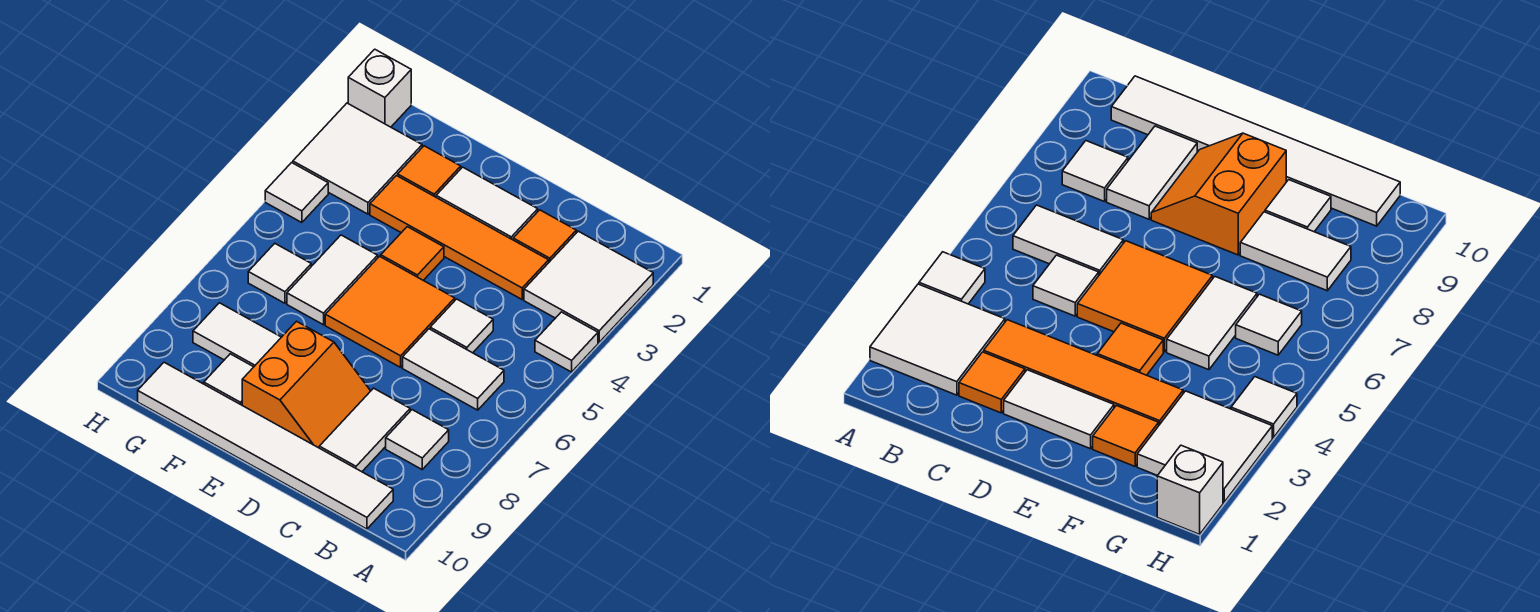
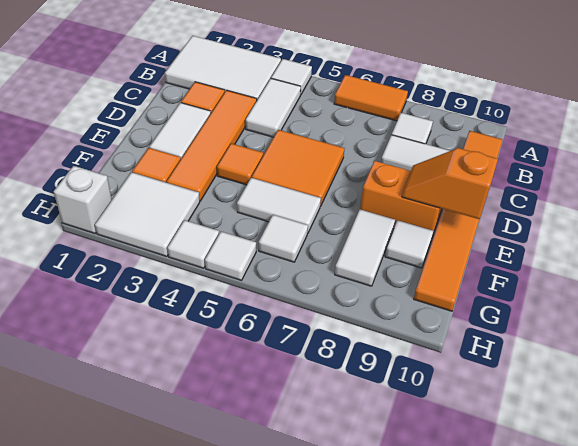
white 2x2 tile [524,231,653,342] -> white 2x3 tile [165,36,281,100]
none -> orange 1x2 tile [334,75,408,121]
white 1x2 tile [403,329,504,410] -> white 1x2 tile moved to [246,79,301,137]
white 1x6 tile [138,362,393,529] -> orange 1x6 tile [414,131,503,311]
white 1x1 tile [430,299,493,353] -> white 1x1 tile moved to [205,232,256,280]
none -> orange 1x2 slope [402,148,498,219]

